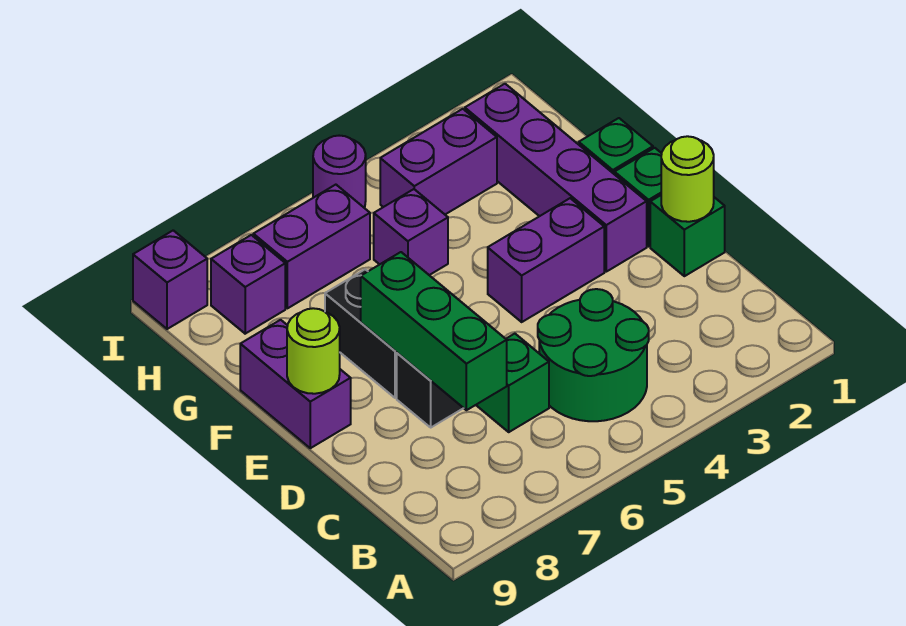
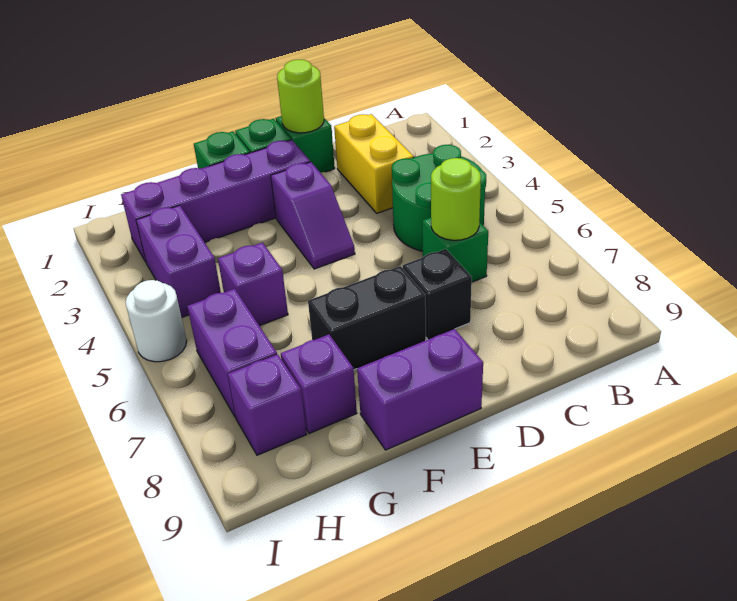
none -> yellow 1x2 brick [334,114,414,213]
green 1x3 brick [361,252,507,410] -> none
purple 1x2 brick [488,198,604,322] -> purple 1x2 slope [271,162,355,269]
lime 1x1 round brick [287,308,340,394] -> lime 1x1 round brick moved to [431,158,481,240]
purple 1x1 round brick [313,136,366,207] -> white 1x1 round brick [125,280,187,362]
purple 1x1 brick [133,230,207,329] -> purple 1x1 brick moved to [281,335,357,434]

